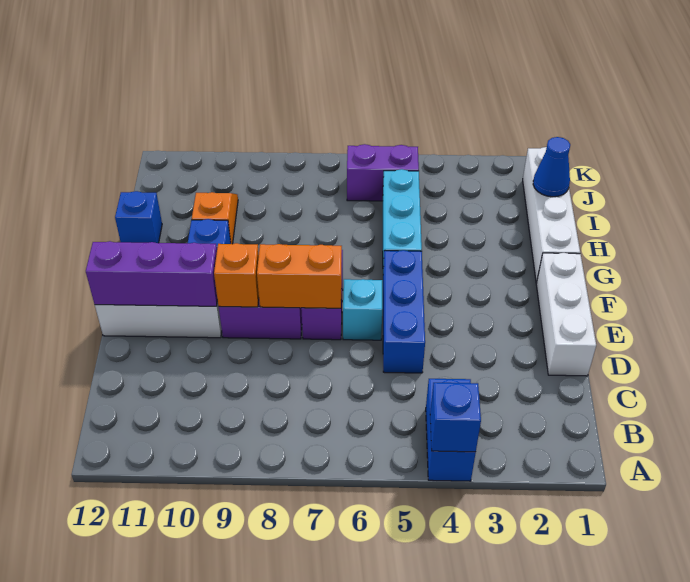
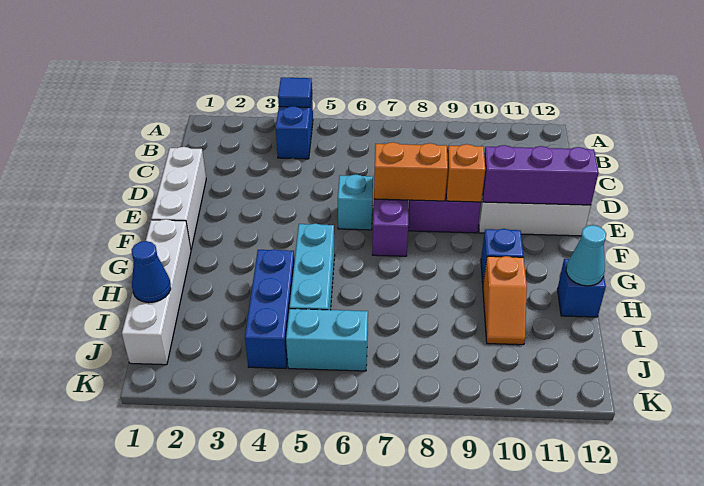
blue 1x1 brick [430,383,481,452] -> blue 1x1 tile [278,78,312,107]
blue 1x3 brick [383,250,425,373] -> blue 1x3 brick moved to [245,249,295,368]
none -> cyan 1x1 cone [566,225,606,286]
purple 1x2 brick [347,144,419,201] -> cyan 1x2 brick [286,309,368,371]

